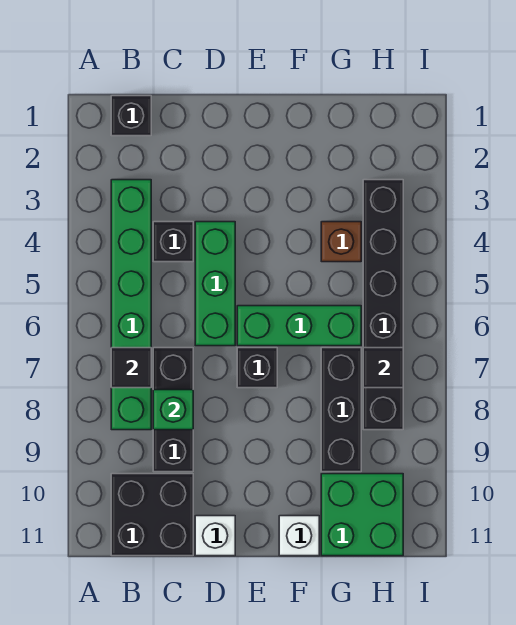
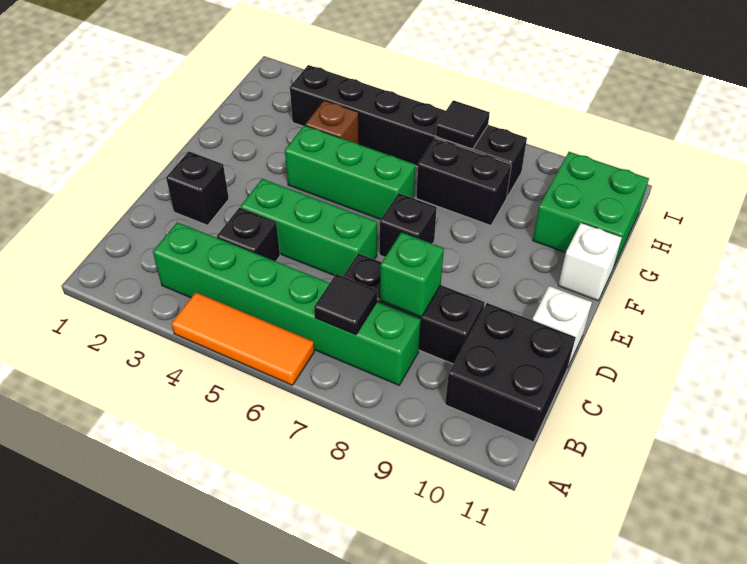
none -> orange 1x3 tile [172,292,314,385]
black 1x1 brick [111,96,151,136] -> black 1x1 brick moved to [166,151,229,225]
green 1x3 brick [237,306,361,346] -> green 1x3 brick turned to [285,125,415,220]
black 1x3 brick [321,348,361,472] -> black 1x2 brick [416,138,511,225]

